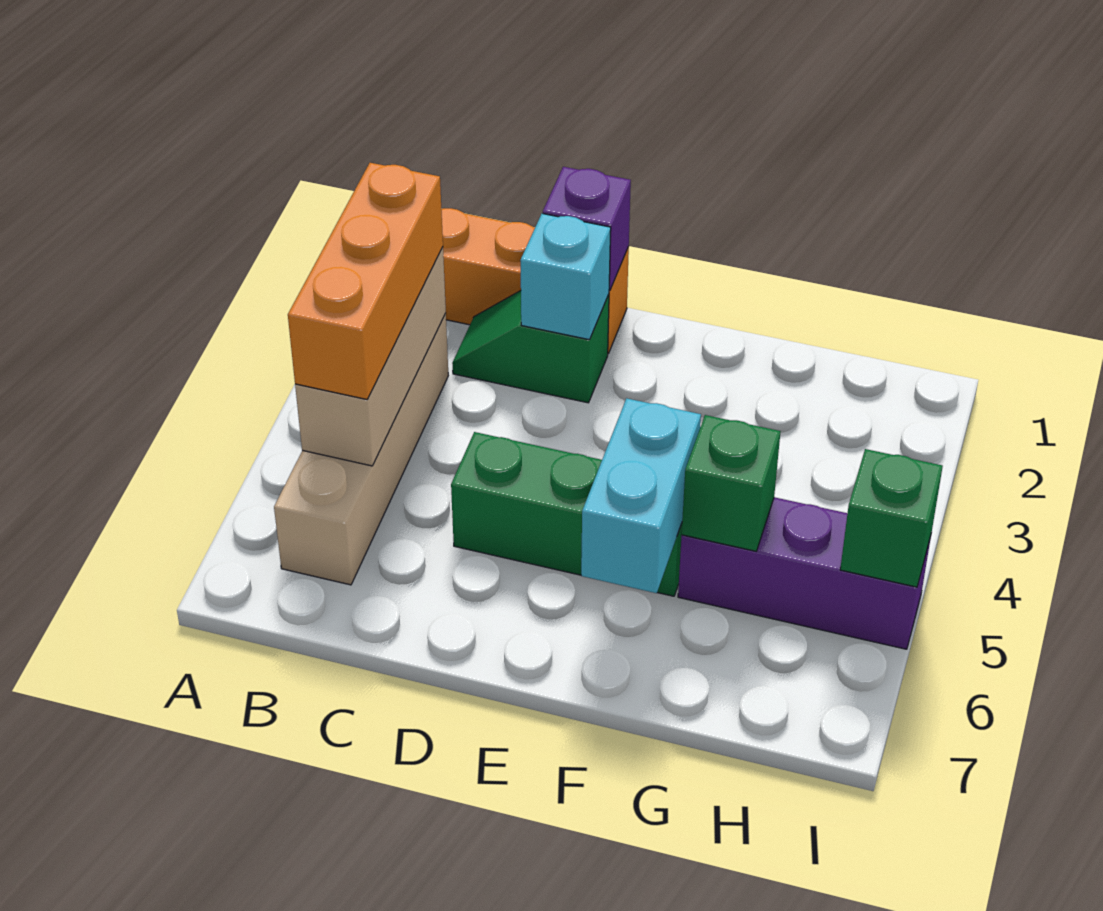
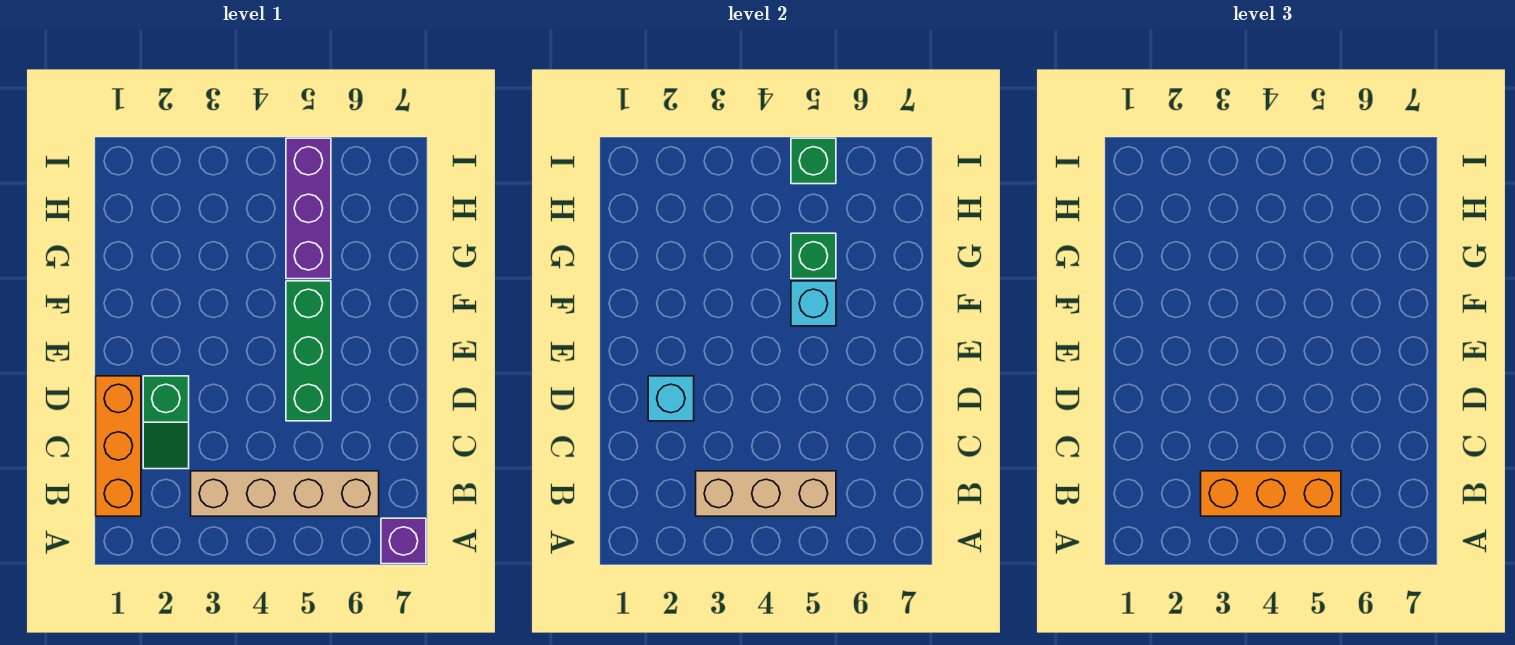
purple 1x1 brick [543,167,631,291] -> purple 1x1 brick moved to [381,518,426,564]
cyan 1x2 brick [581,398,701,593] -> cyan 1x1 brick [791,281,836,326]

